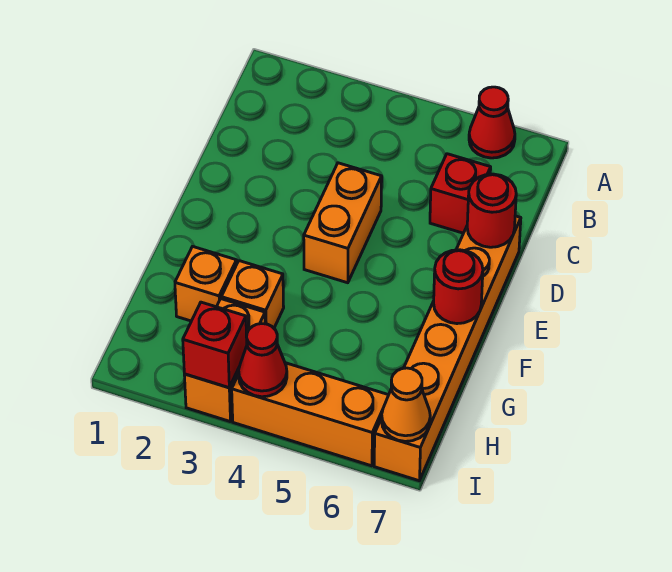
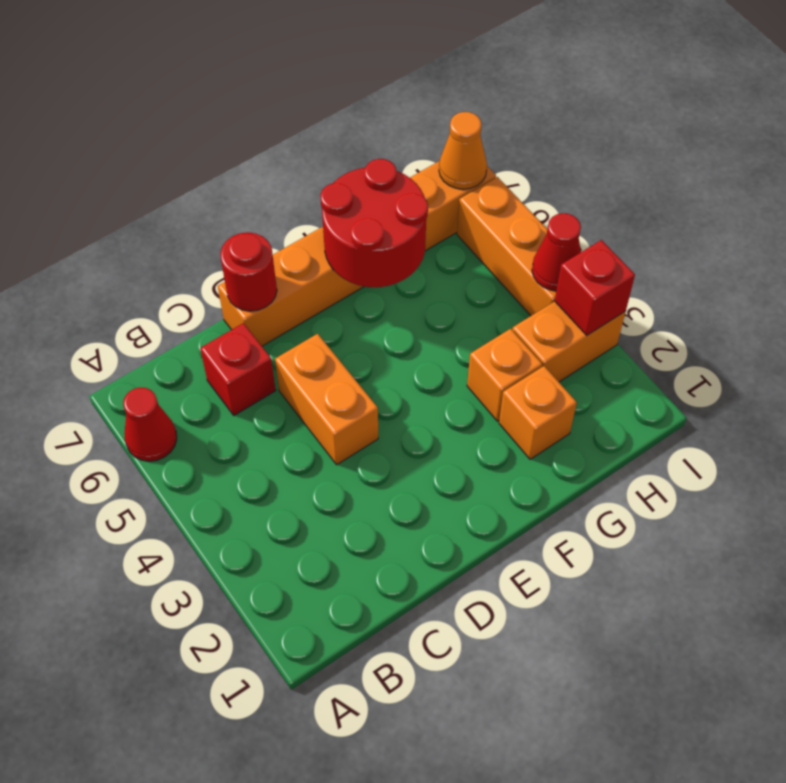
orange 1x2 brick [304,163,382,283] -> orange 1x2 brick turned to [275,334,378,465]
red 1x1 round brick [434,250,483,324] -> red 2x2 round brick [320,159,428,287]

